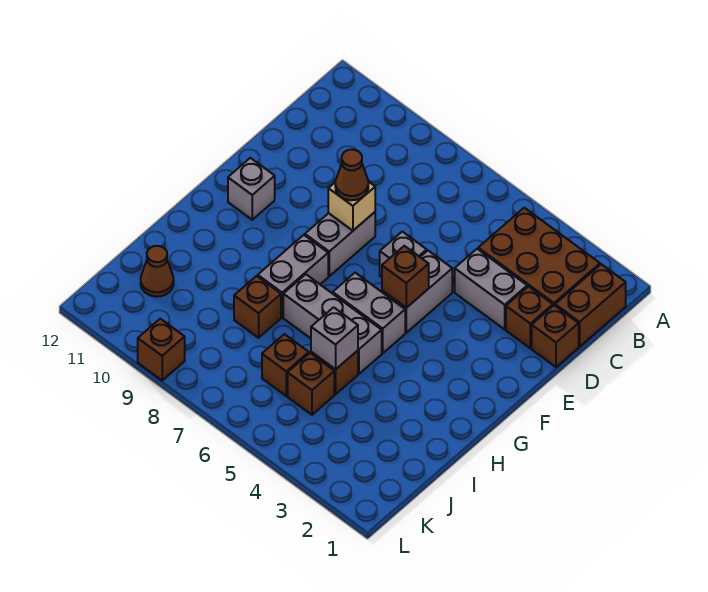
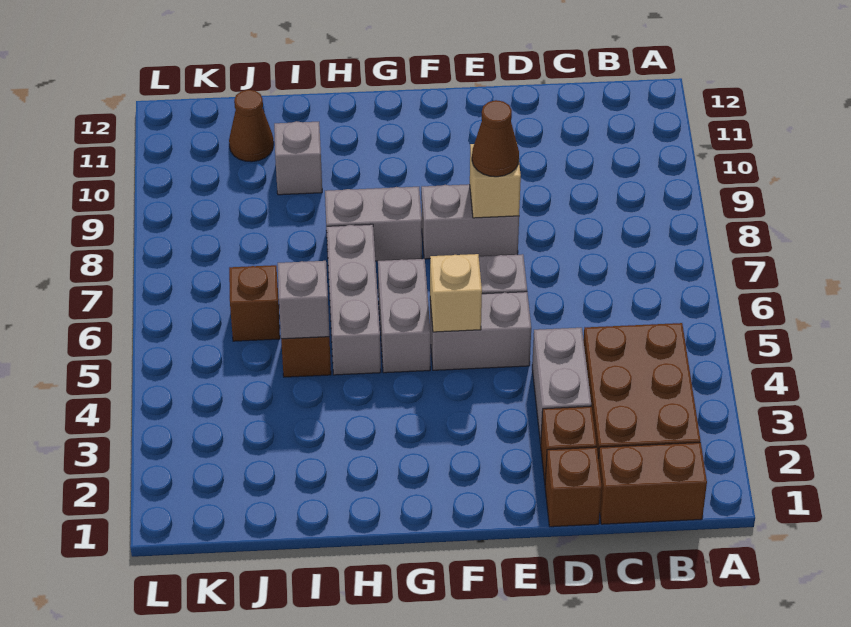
brown 1x1 brick [382,246,429,308] -> tan 1x1 brick [430,254,482,332]
grey 1x1 brick [228,158,275,220] -> grey 1x1 brick moved to [274,121,322,195]
brown 1x1 brick [234,276,281,338] -> none
brown 1x1 brick [288,353,334,415] -> none
brown 1x1 brick [138,319,185,380] -> none

